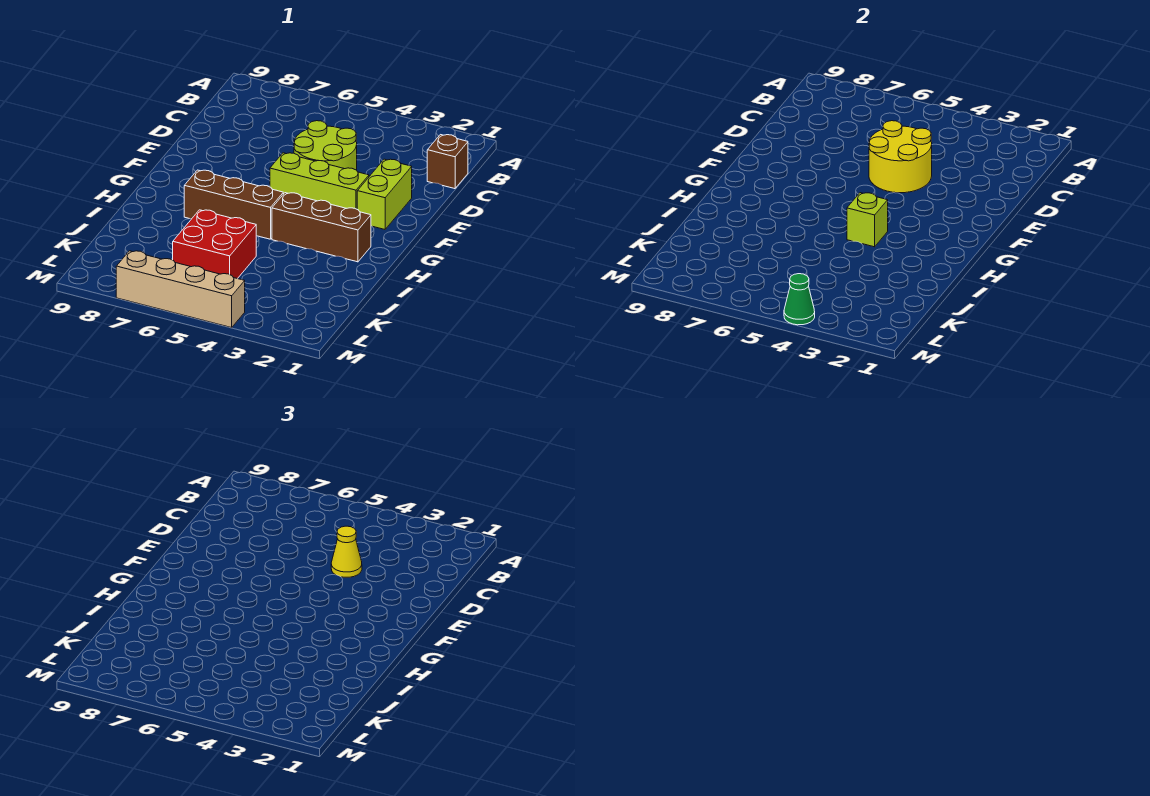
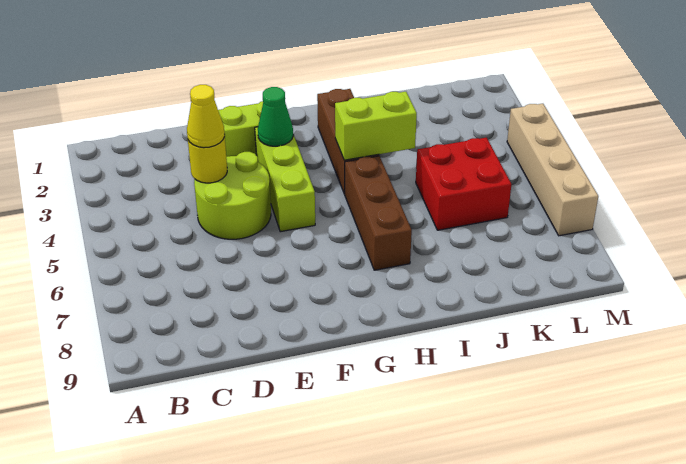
brown 1x1 brick [427,135,468,189] -> none
yellow 2x2 round brick [869,121,932,193] -> yellow 1x1 round brick [188,137,227,183]
lime 1x1 brick [847,193,888,247] -> lime 1x2 brick [335,92,417,160]
green 1x1 cone [784,274,815,325] -> green 1x1 cone moved to [258,87,293,146]

